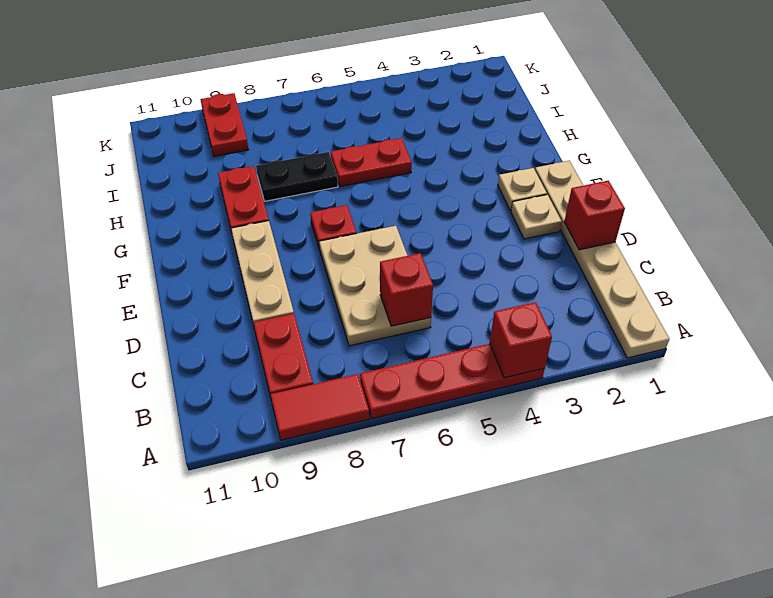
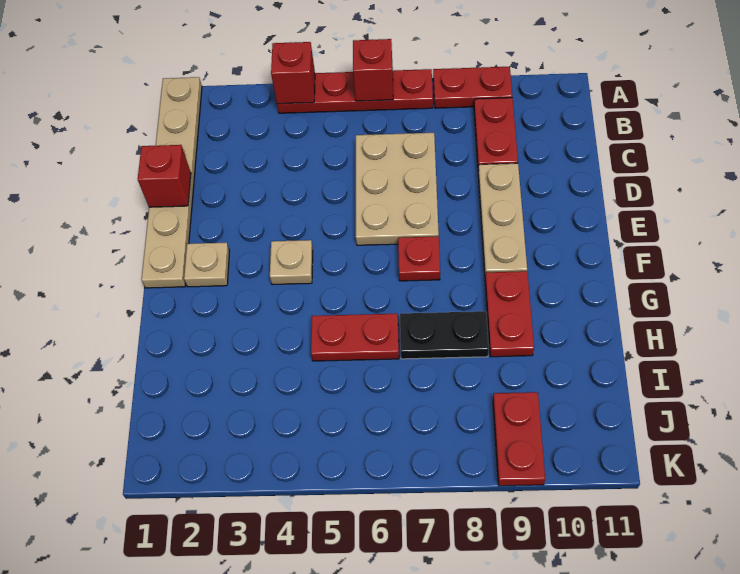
red 1x2 tile [270,374,369,440] -> red 1x2 plate [433,67,512,108]
red 1x1 brick [380,253,433,326] -> red 1x1 brick moved to [353,39,393,101]
tan 1x1 plate [511,195,562,239] -> tan 1x1 plate moved to [270,240,313,285]

